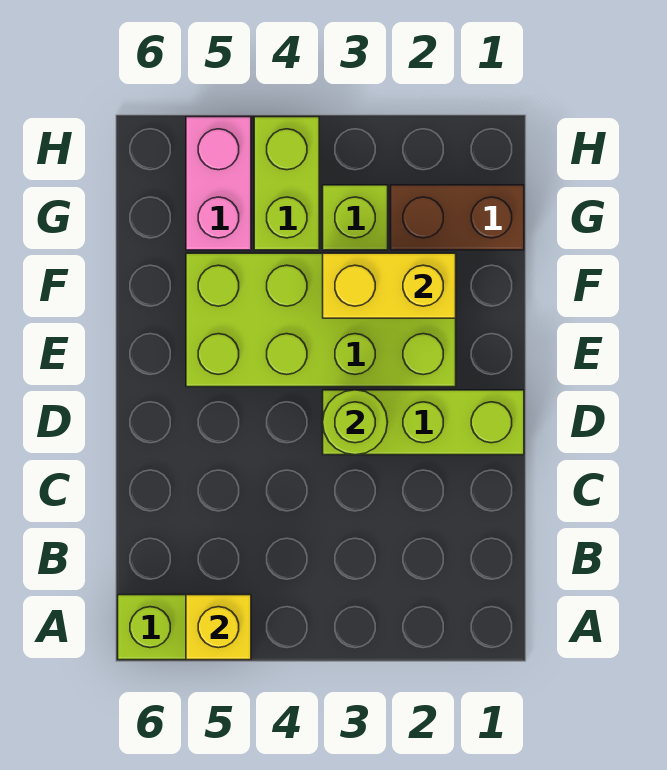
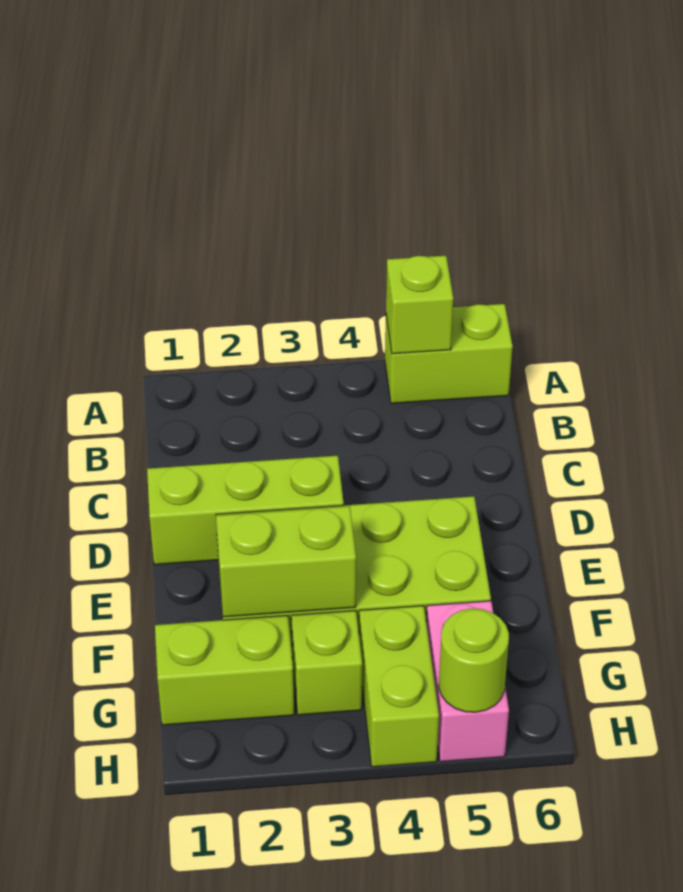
yellow 1x1 brick [186,595,251,660] -> lime 1x1 brick [386,256,453,354]
lime 1x1 round brick [323,390,388,455] -> lime 1x1 round brick moved to [439,608,509,712]
yellow 1x2 brick [323,253,456,318] -> lime 1x2 brick [216,506,356,617]
brown 1x2 brick [391,185,524,250] -> lime 1x2 brick [155,615,294,725]

